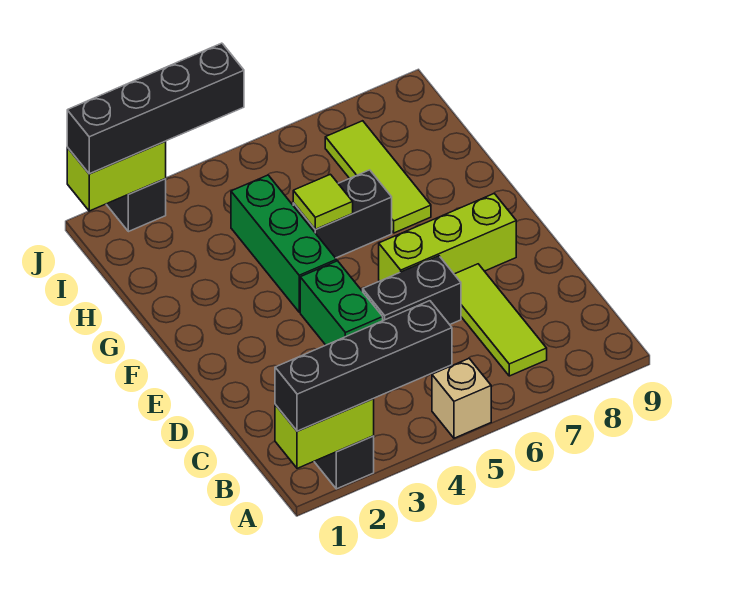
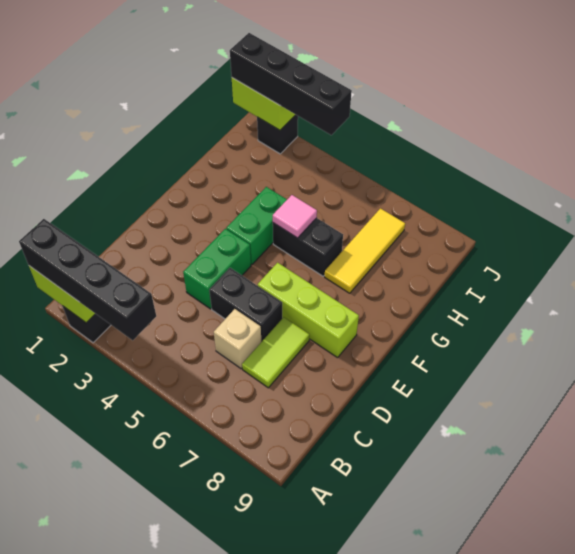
tan 1x1 brick [432,358,491,438] -> tan 1x1 brick moved to [214,309,261,369]
lime 1x3 tile [454,264,547,376] -> lime 1x2 tile [242,317,309,388]
green 1x3 brick [231,175,337,312] -> green 1x2 brick [226,187,287,264]
lime 1x1 tile [293,174,353,230] -> pink 1x1 tile [273,195,317,238]
lime 1x3 tile [325,121,431,233] -> yellow 1x3 tile [325,208,405,293]

